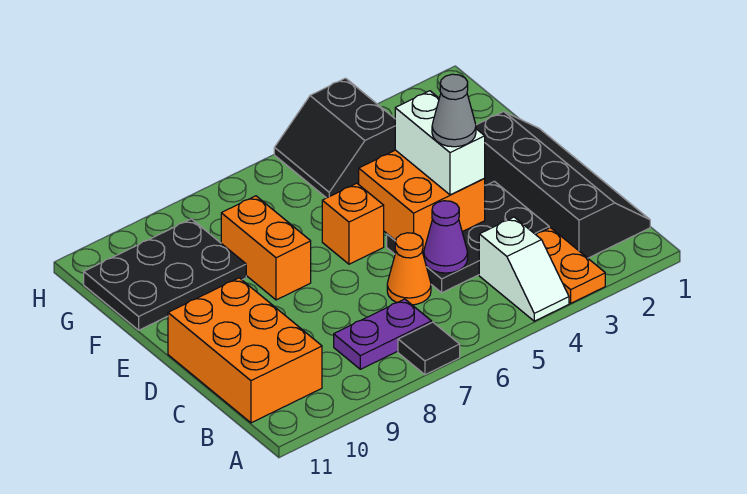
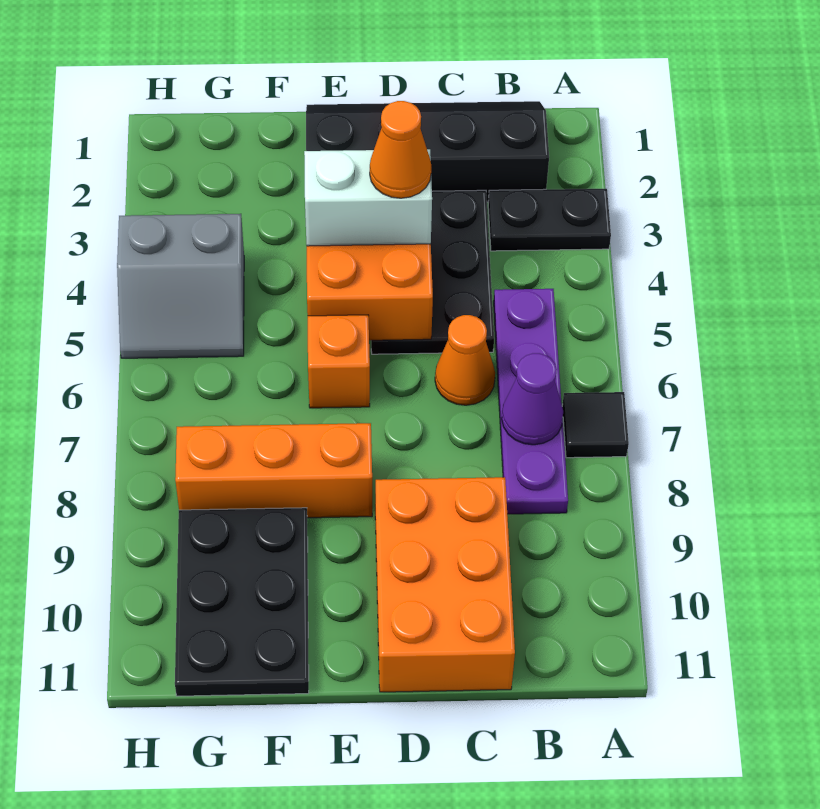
orange 1x2 plate [536,228,605,303] -> black 1x2 plate [488,189,611,251]
white 1x2 slope [479,217,569,321] -> none
purple 1x2 plate [334,299,432,369] -> purple 1x4 plate [494,289,568,514]
orange 2x3 brick [168,278,322,423] -> orange 2x3 brick turned to [375,477,515,692]
purple 1x1 cone [424,201,468,273] -> purple 1x1 cone moved to [502,353,563,445]
grey 1x1 cone [432,74,476,147] -> orange 1x1 cone [370,101,431,198]
orange 1x2 brick [221,196,311,300] -> orange 1x3 brick [175,423,372,518]
black 2x2 slope [274,78,395,198] -> grey 2x2 slope [117,214,244,358]

